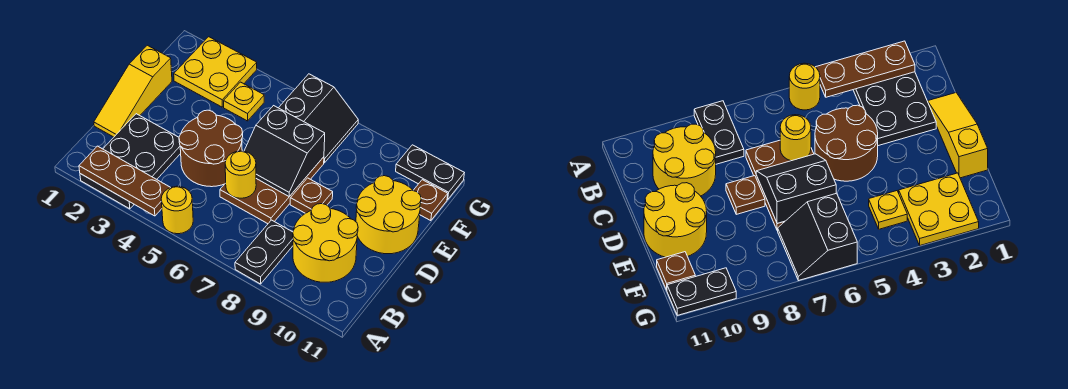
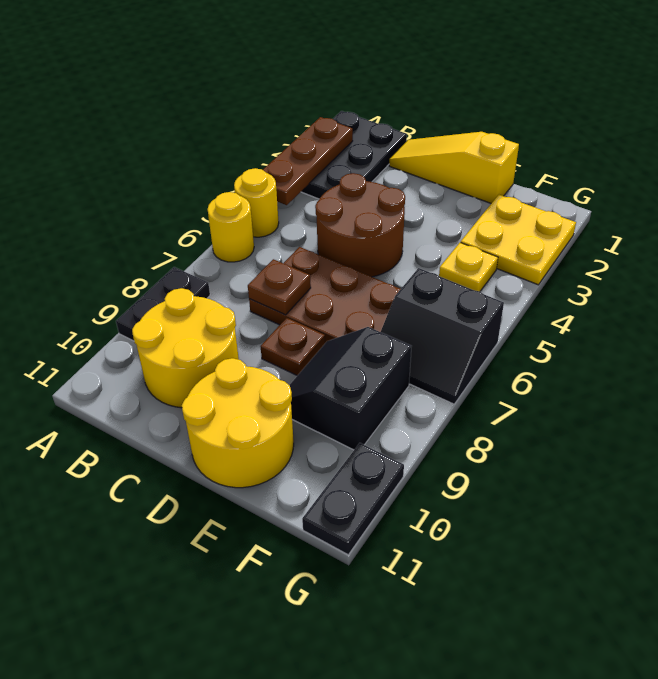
black 2x3 plate [80,114,181,209] -> black 2x3 plate turned to [301,111,407,199]
black 1x2 plate [235,220,293,284] -> black 1x2 plate turned to [116,267,210,341]
yellow 1x1 round brick [225,151,256,198] -> yellow 1x1 round brick moved to [208,192,254,262]
black 2x2 slope [244,106,325,196] -> black 2x2 slope moved to [290,327,412,450]
brown 1x1 plate [413,180,448,221] -> brown 1x1 plate moved to [248,259,311,315]

